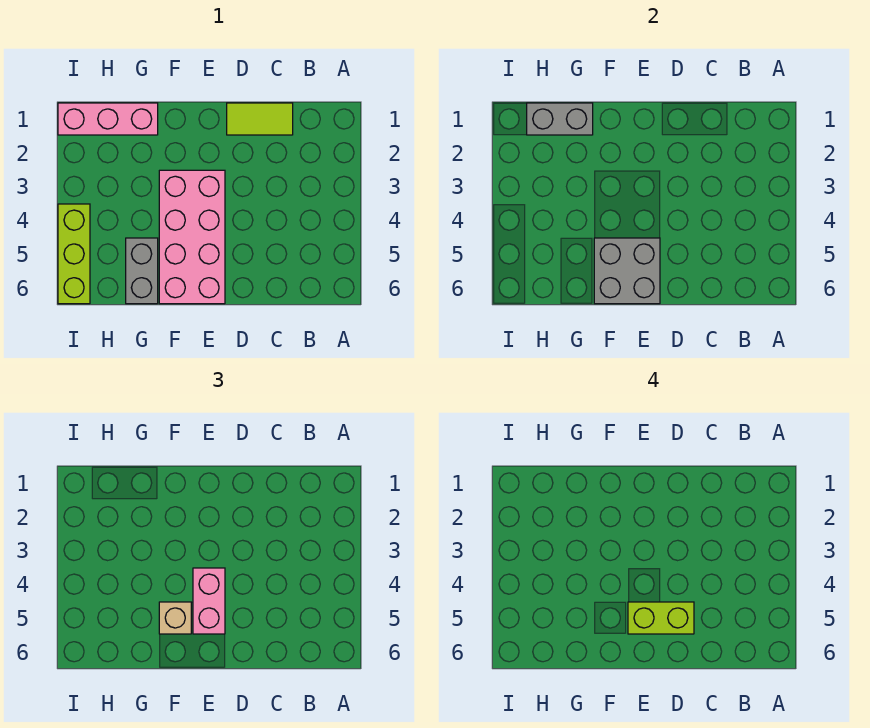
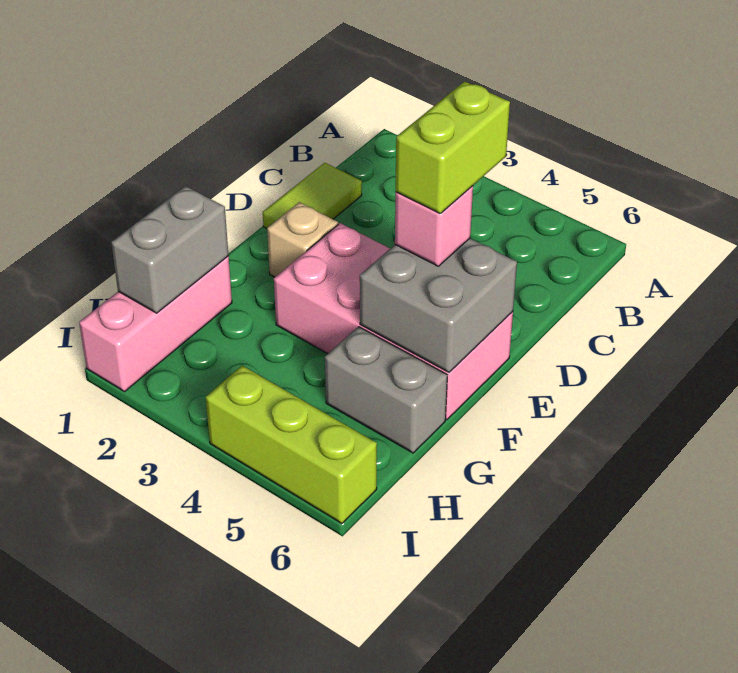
pink 1x2 brick [193,568,225,634] -> pink 1x1 brick [395,186,473,266]
tan 1x1 brick [159,602,191,634] -> tan 1x1 brick moved to [267,202,338,277]

